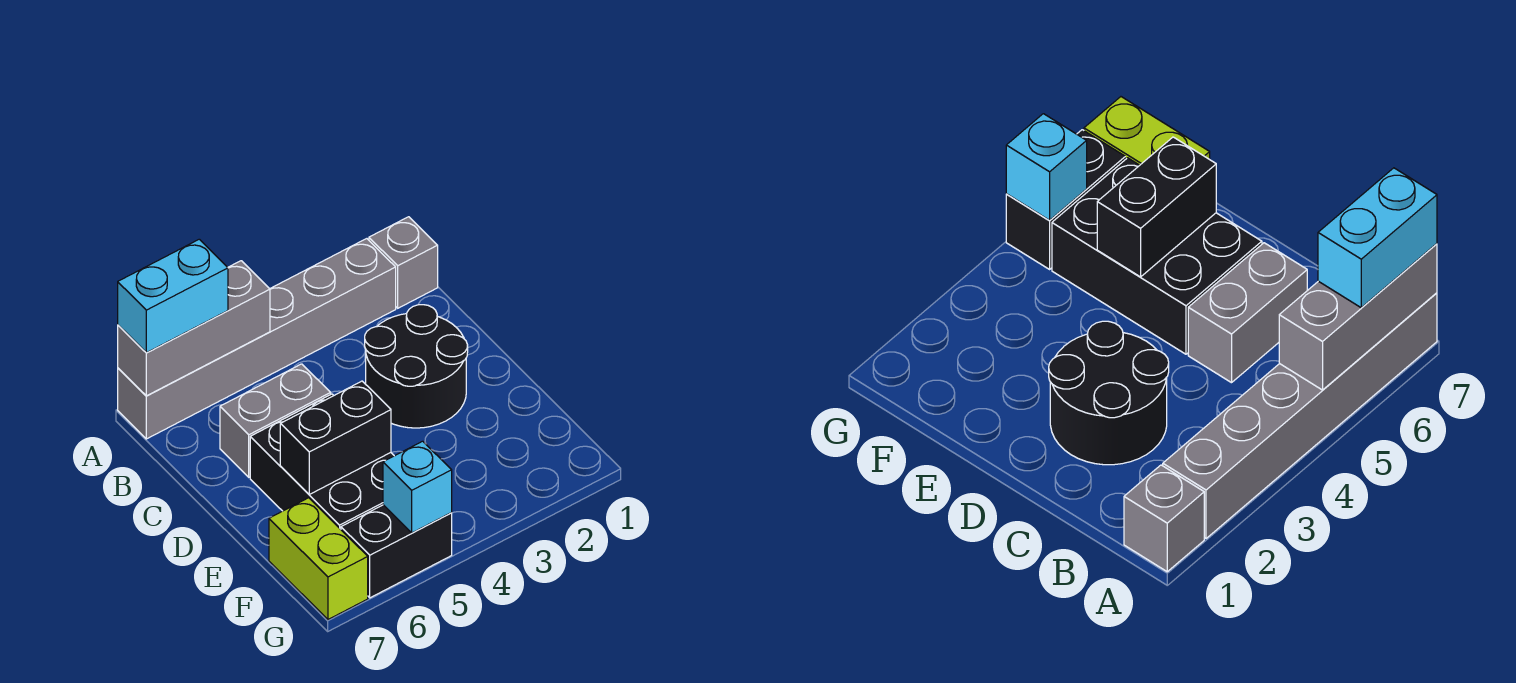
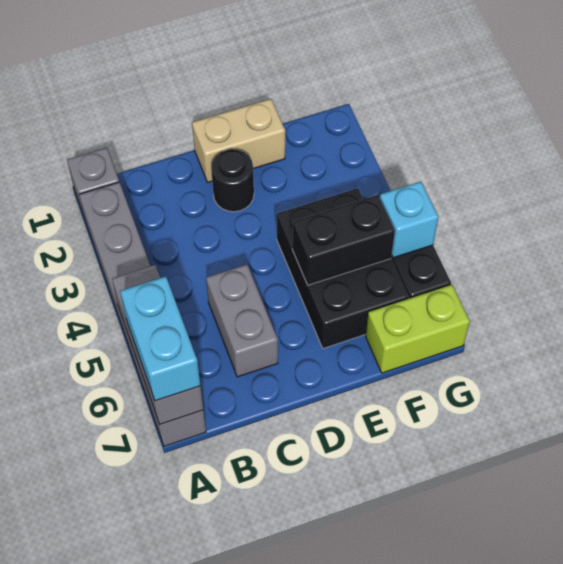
black 2x2 round brick [365,305,468,428] -> black 1x1 round brick [211,149,254,212]
none -> tan 1x2 brick [192,99,285,182]
black 2x3 brick [250,394,394,529] -> black 2x3 brick turned to [277,188,409,349]
black 1x2 brick [280,381,391,494] -> black 1x2 brick turned to [292,195,395,285]

